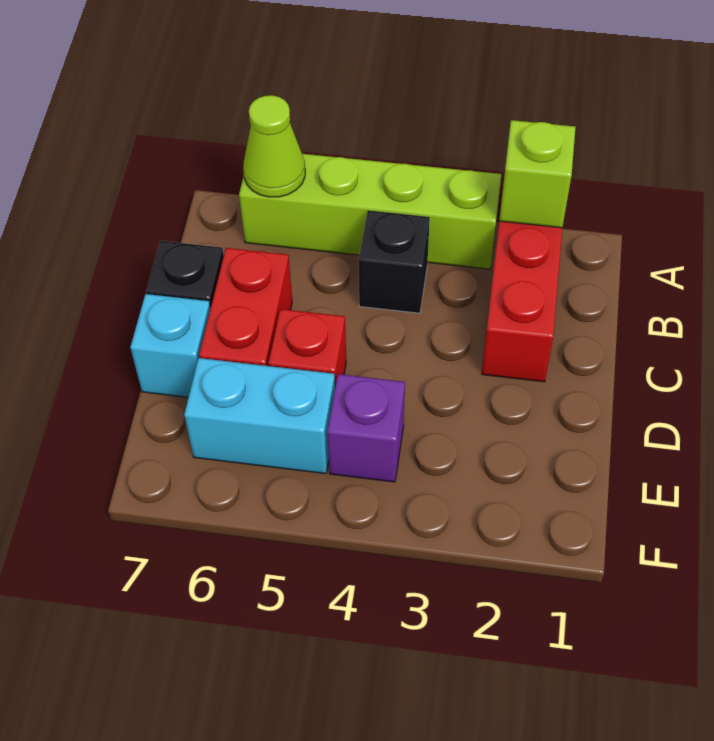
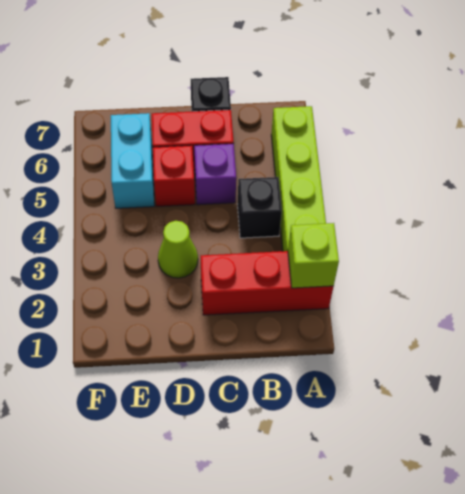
lime 1x1 cone [243,95,305,197] -> lime 1x1 cone moved to [158,221,198,278]
cyan 1x1 brick [130,294,210,397] -> none
purple 1x1 brick [327,374,405,482] -> purple 1x1 brick moved to [194,144,236,205]

